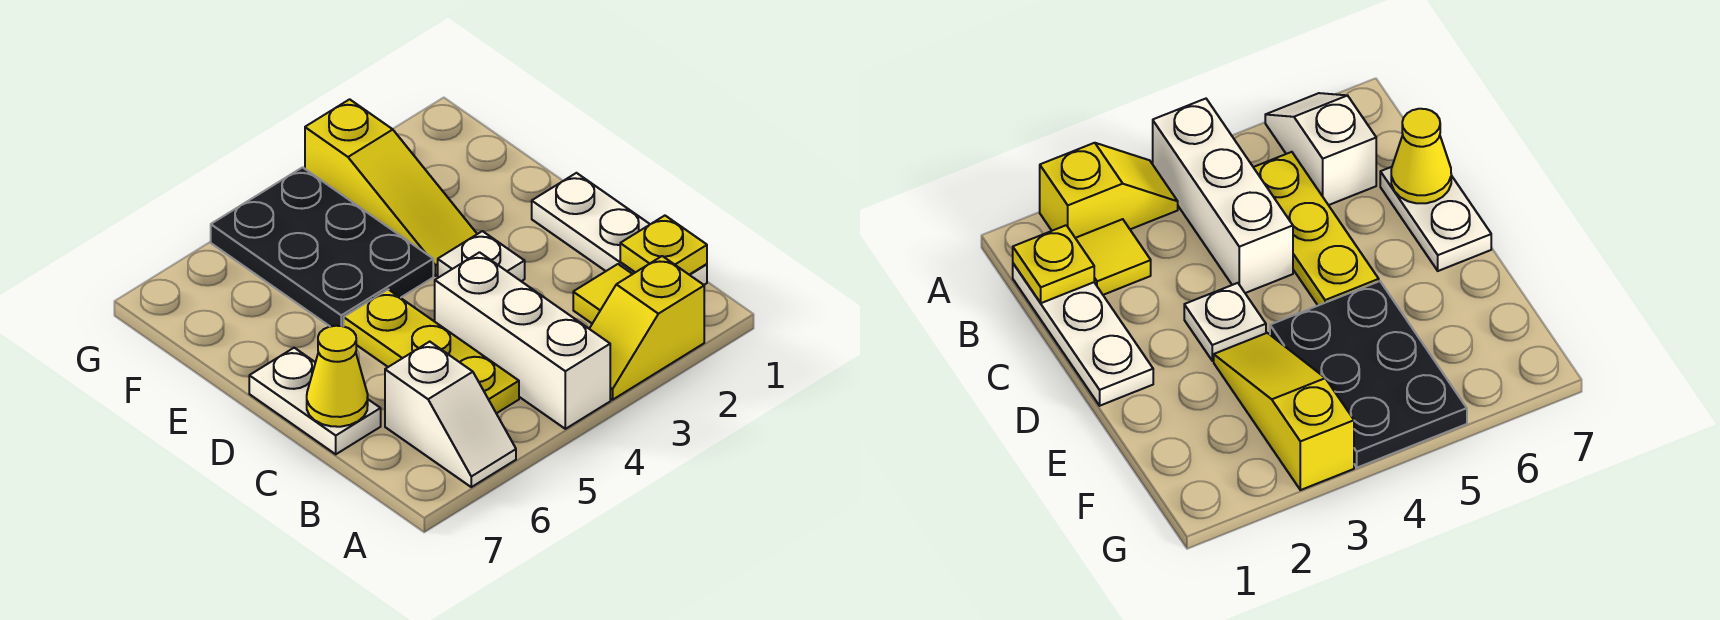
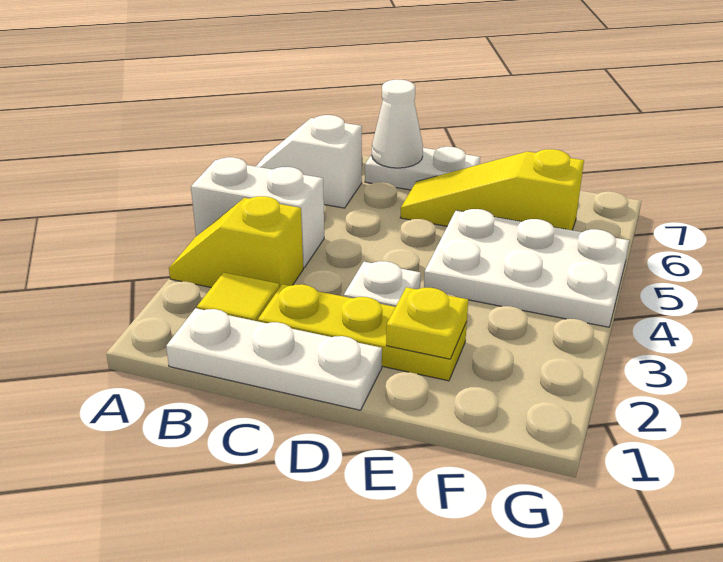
yellow 1x2 slope [589,256,704,400] -> yellow 1x2 slope turned to [169,196,303,288]
white 1x3 brick [435,252,610,429] -> white 1x2 brick [191,157,324,268]
yellow 1x1 plate [620,216,707,275] -> yellow 1x1 plate moved to [386,287,468,359]
yellow 1x3 plate [344,289,519,413] -> yellow 1x3 plate moved to [258,284,467,381]
yellow 1x1 cone [307,326,368,427] -> white 1x1 cone [372,80,423,168]
yellow 1x3 slope [305,99,477,276] -> yellow 1x3 slope moved to [400,149,584,230]
black 2x3 plate [211,167,433,327] -> white 2x3 plate [424,209,629,327]

